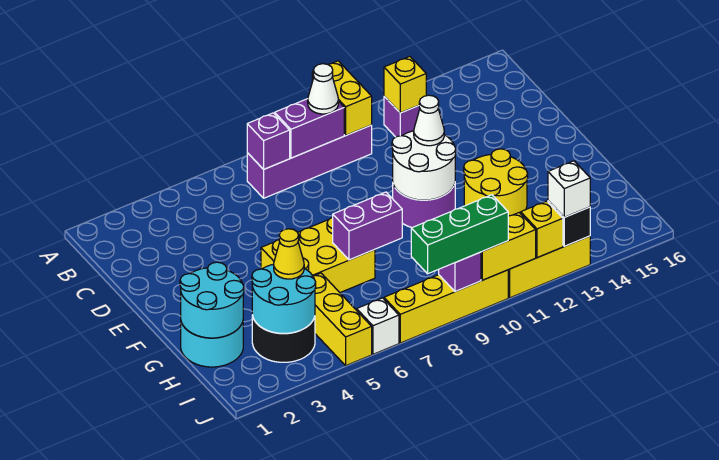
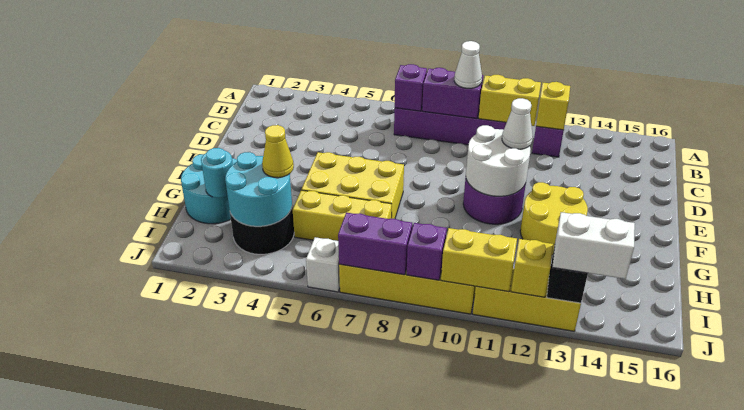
yellow 1x2 brick [312,61,372,135] -> yellow 1x2 brick turned to [479,75,541,126]
cyan 2x2 round brick [180,262,244,338] -> cyan 1x1 round brick [201,148,233,198]
purple 1x2 brick [333,192,402,260] -> purple 1x2 brick moved to [338,212,412,275]
yellow 1x3 brick [313,273,372,366] -> yellow 1x3 brick turned to [293,190,392,241]
green 1x3 brick [411,195,508,274] -> none
white 1x1 brick [548,161,590,217] -> white 1x2 brick [552,212,635,279]

